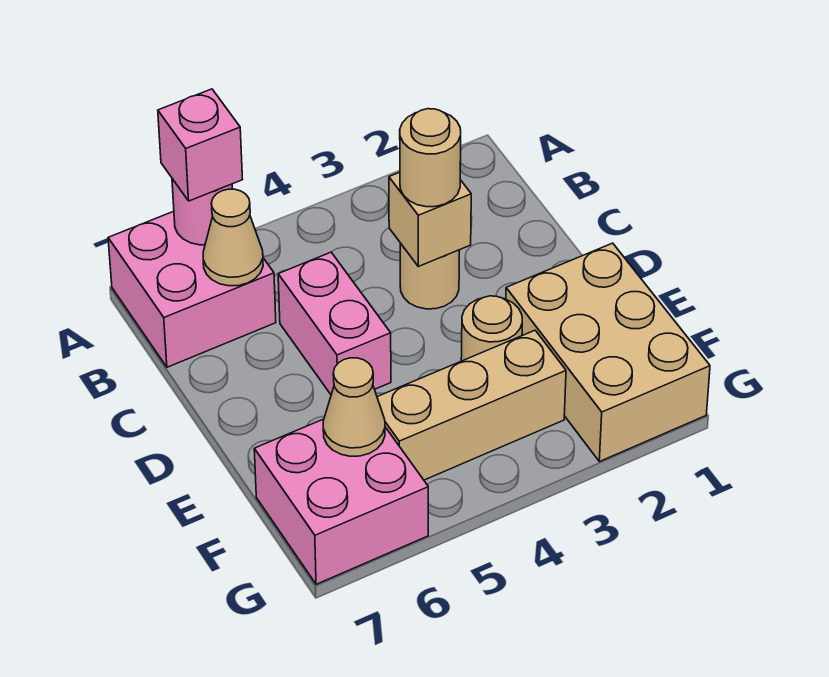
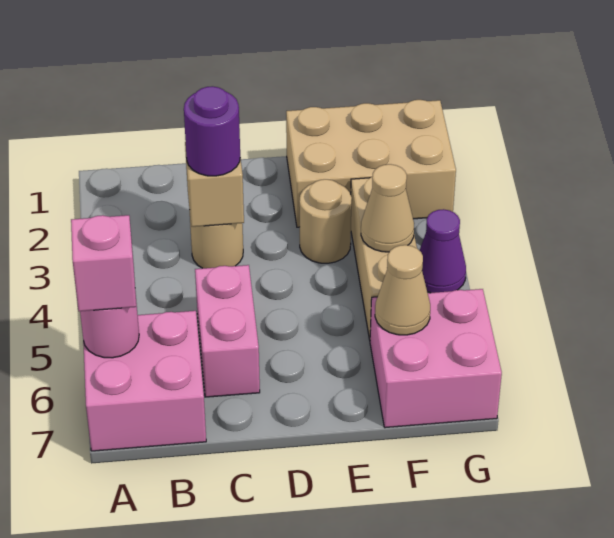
tan 1x1 cone [203,189,263,286] -> tan 1x1 cone moved to [361,164,414,252]
tan 1x1 round brick [400,109,461,207] -> purple 1x1 round brick [184,86,240,176]
pink 1x2 brick [278,252,391,394] -> pink 1x2 brick turned to [195,265,260,397]
none -> purple 1x1 cone [419,209,466,293]

